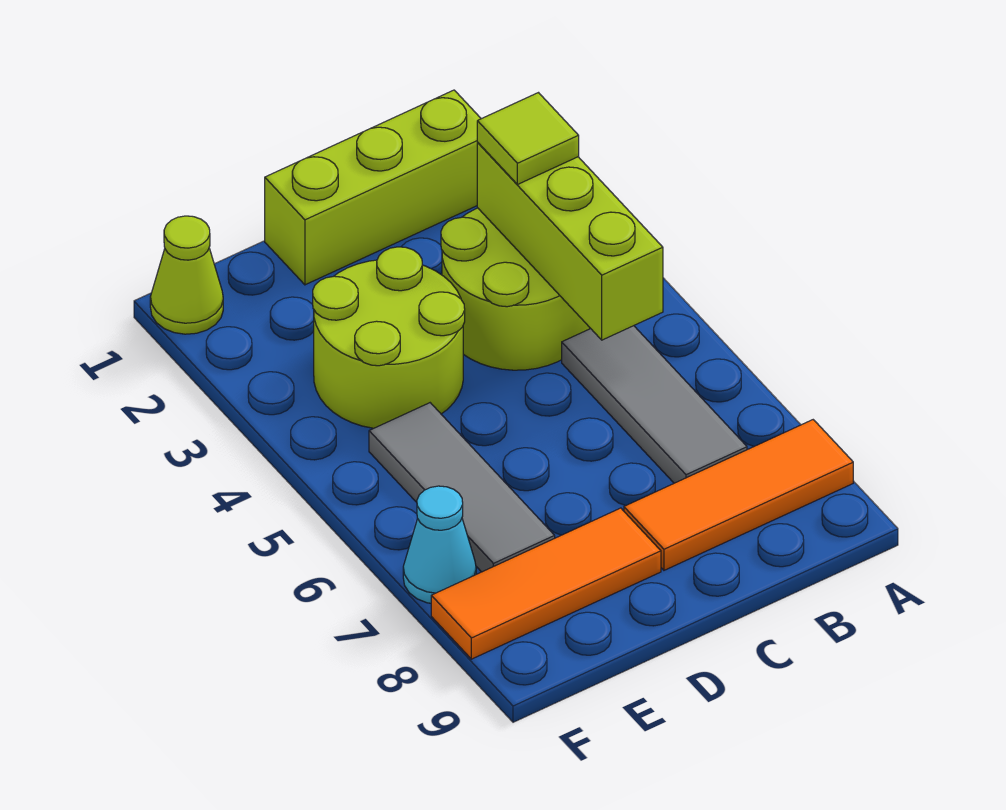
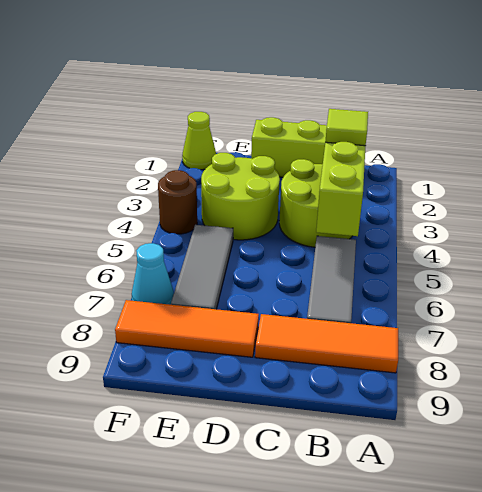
none -> brown 1x1 round brick [158,170,197,234]

